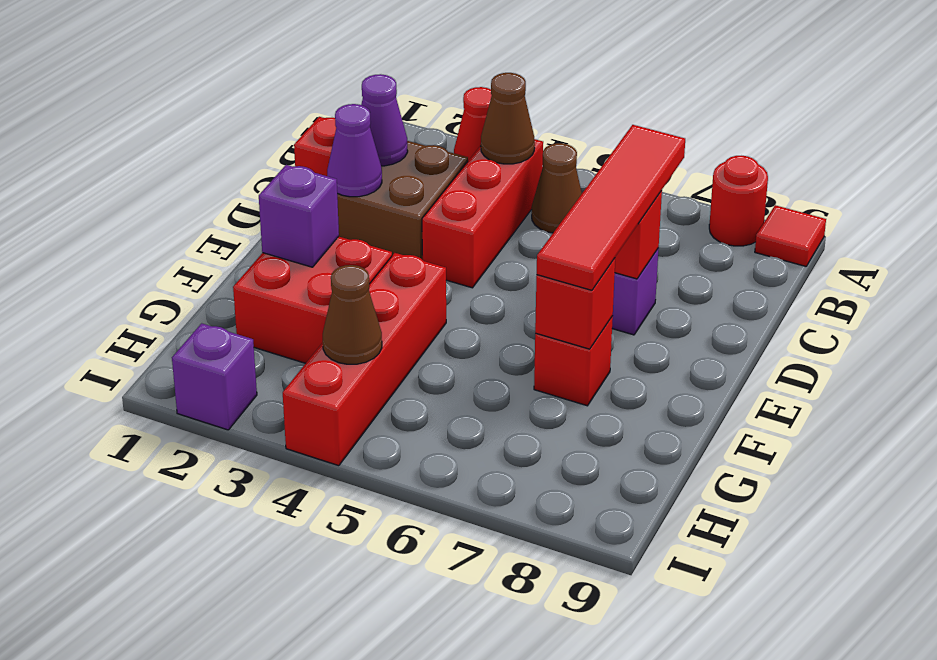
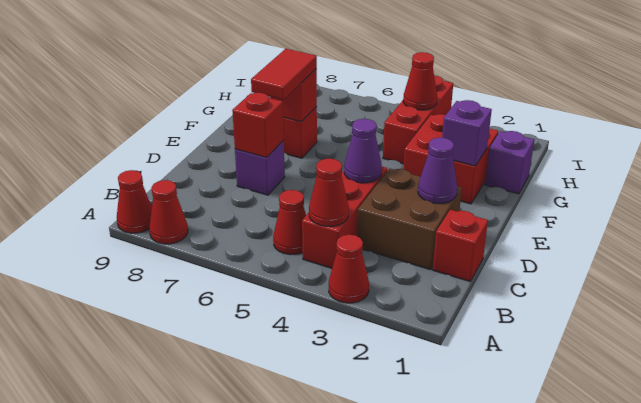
red 1x1 round brick [709,156,768,246] -> red 1x1 cone [149,180,188,244]
red 1x1 tile [755,205,826,266] -> red 1x1 cone [117,170,152,233]
brown 1x1 cone [481,73,535,164] -> red 1x1 cone [309,158,349,226]
brown 1x1 cone [532,143,582,233] -> red 1x1 cone [273,190,306,255]
purple 1x1 cone [361,74,408,166] -> purple 1x1 cone moved to [344,119,382,183]
red 1x4 tile [537,125,685,290] -> red 1x2 tile [251,49,317,100]
red 1x4 brick [283,253,446,466] -> red 1x3 brick [383,76,453,164]
brown 1x1 cone [323,265,382,364] -> red 1x1 cone [403,52,437,110]
purple 1x1 brick [172,323,257,430] -> purple 1x1 brick moved to [485,131,534,194]

